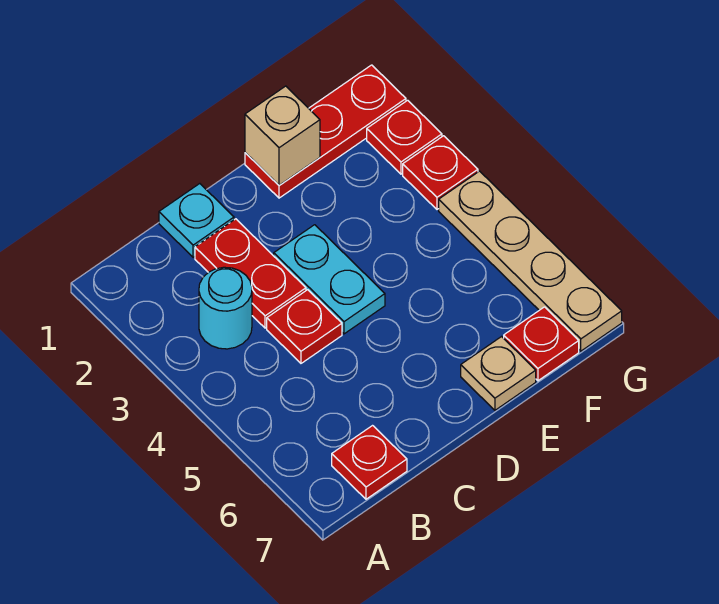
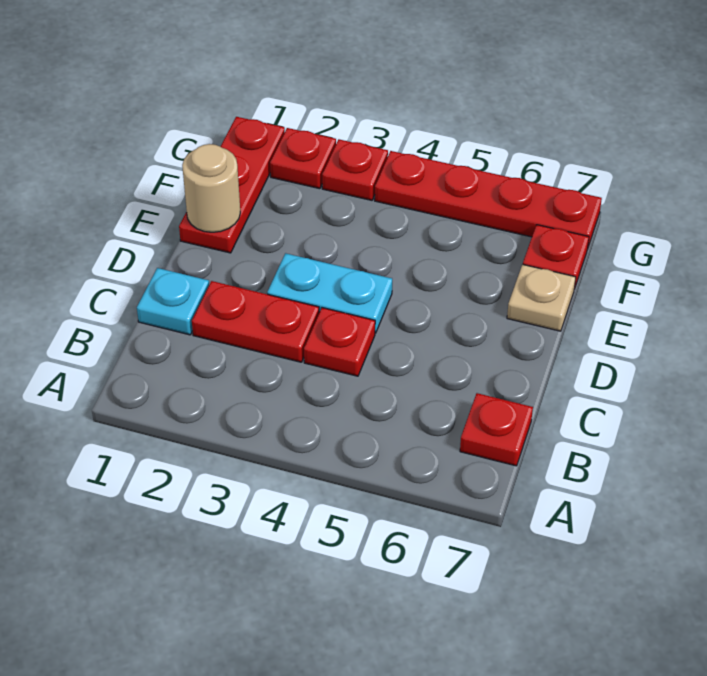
cyan 1x1 round brick [199,267,252,349] -> none
tan 1x1 brick [245,86,320,185] -> tan 1x1 round brick [182,144,240,232]
tan 1x4 plate [439,171,622,351] -> red 1x4 plate [375,151,602,249]

